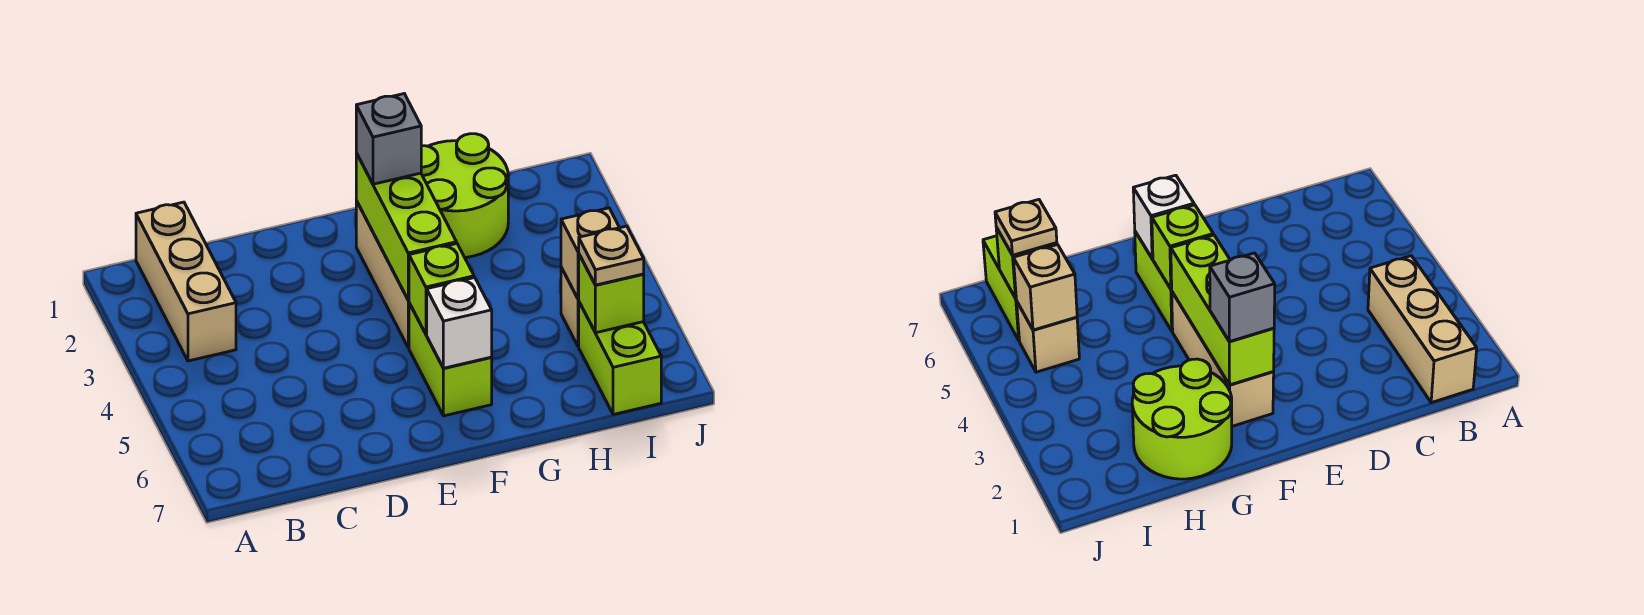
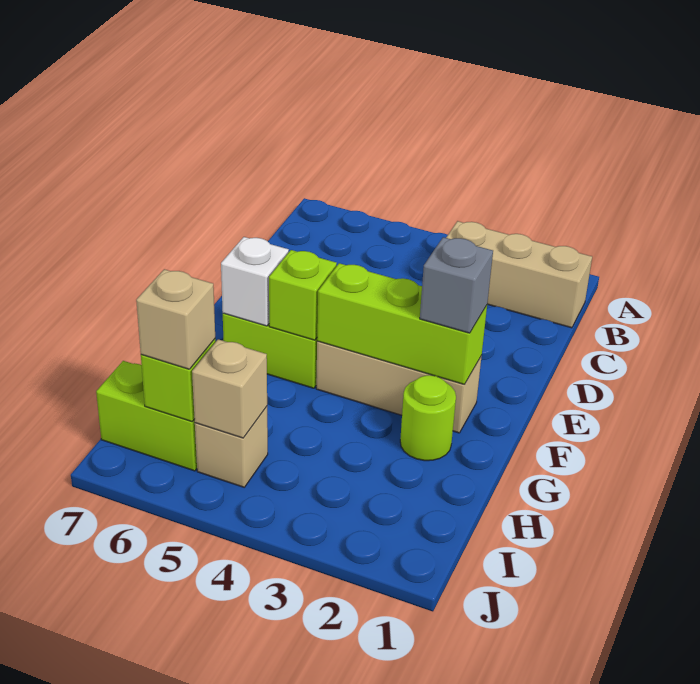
lime 2x2 round brick [421,134,508,258] -> lime 1x1 round brick [400,375,456,461]
tan 1x1 plate [579,226,644,285] -> tan 1x1 brick [136,269,215,369]

